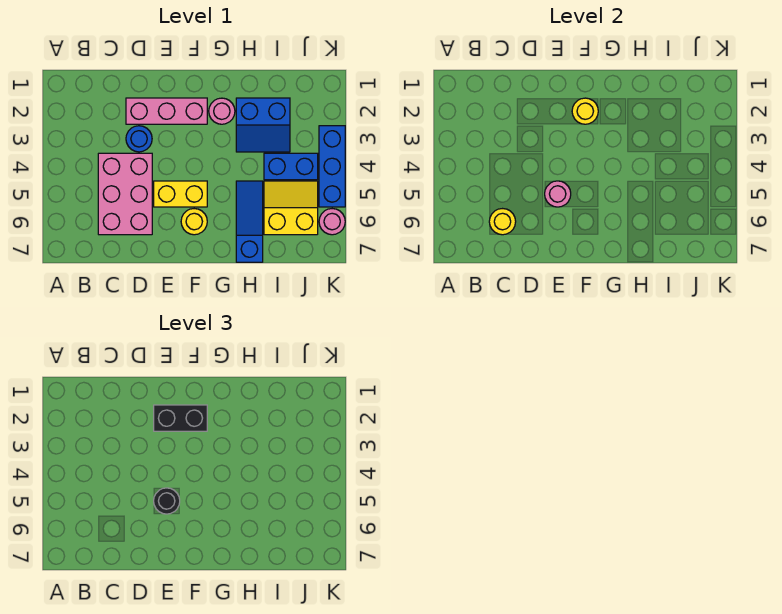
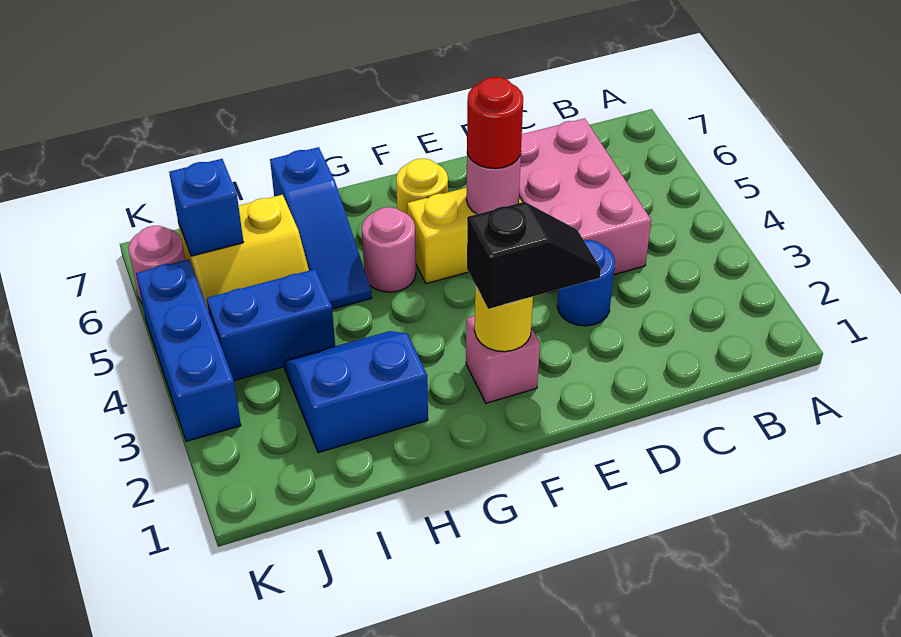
yellow 1x1 round brick [489,209,516,235] -> none
pink 1x3 brick [126,98,207,124] -> pink 1x1 brick [466,316,540,403]
black 1x2 brick [154,405,207,431] -> black 1x2 slope [467,202,601,309]
black 1x1 round brick [154,488,180,514] -> red 1x1 round brick [467,77,523,169]
pink 1x1 round brick [209,98,235,124] -> pink 1x1 round brick moved to [362,207,416,292]
none -> blue 1x1 brick [169,159,243,256]

